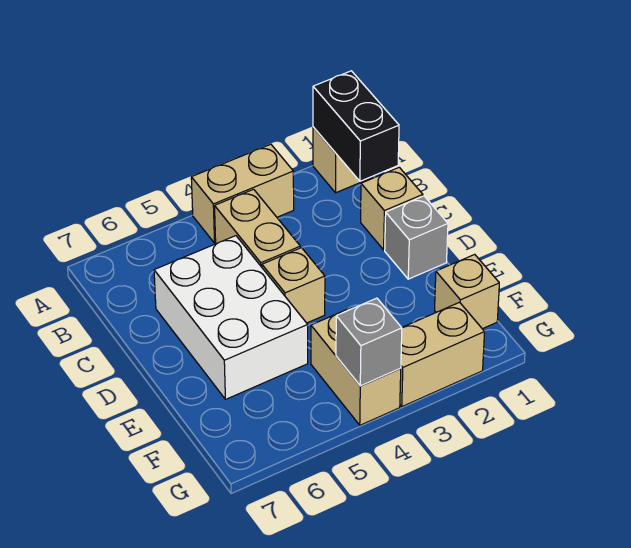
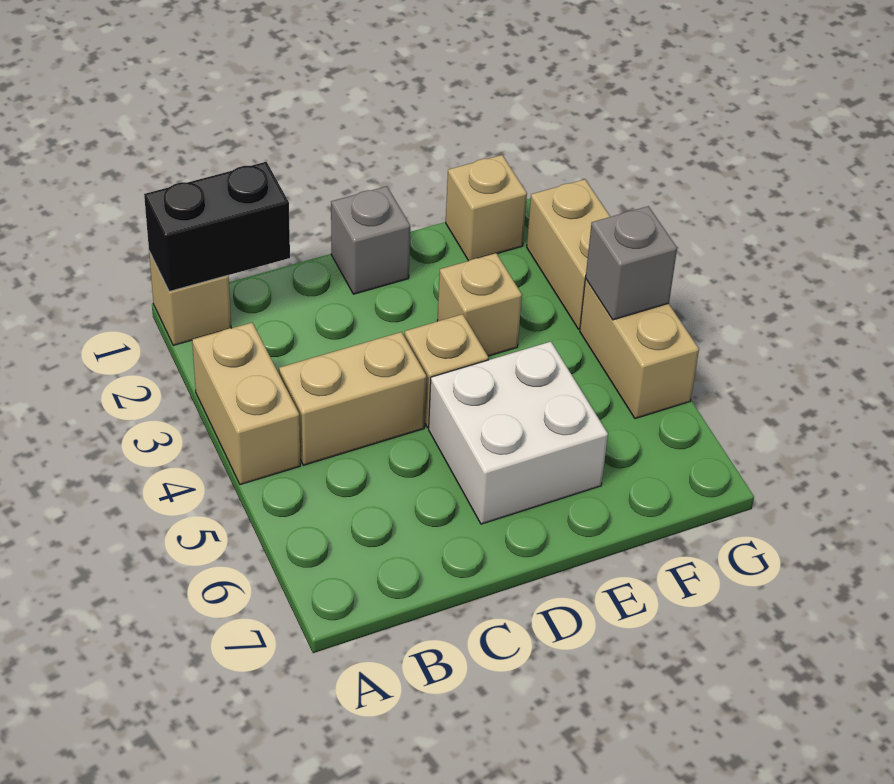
tan 1x1 brick [361,167,423,250] -> tan 1x1 brick moved to [437,253,522,356]
white 2x3 brick [154,236,308,399] -> white 2x2 brick [429,342,608,524]
tan 1x2 brick [311,308,401,425] -> tan 1x2 brick turned to [580,279,699,419]

